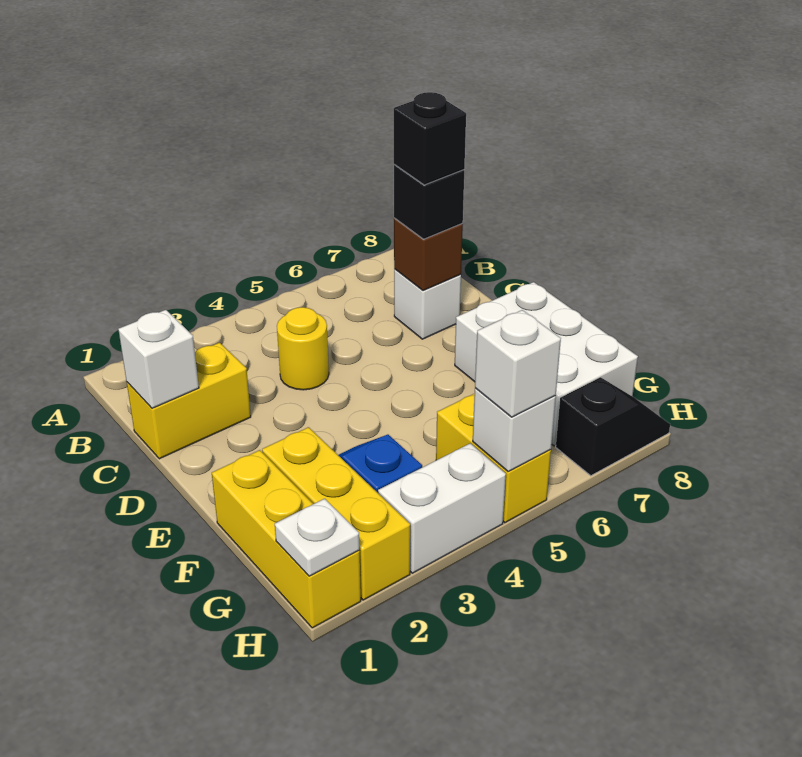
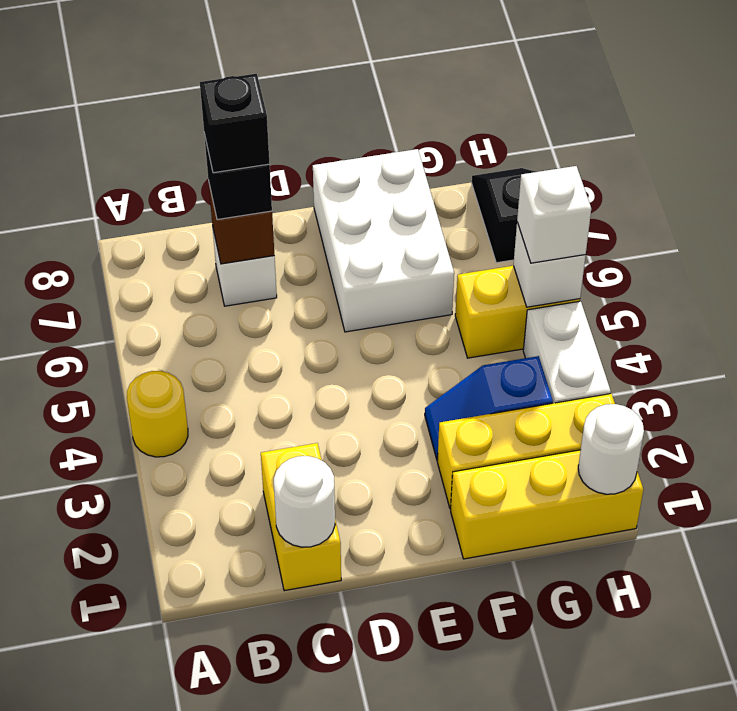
white 1x1 brick [118,310,199,408] -> white 1x1 round brick [274,456,335,547]
yellow 1x1 round brick [277,307,329,390] -> yellow 1x1 round brick moved to [127,371,188,457]
white 2x3 brick [455,282,638,446] -> white 2x3 brick turned to [313,149,454,332]
white 1x1 plate [275,499,359,576] -> white 1x1 round brick [578,404,644,494]

